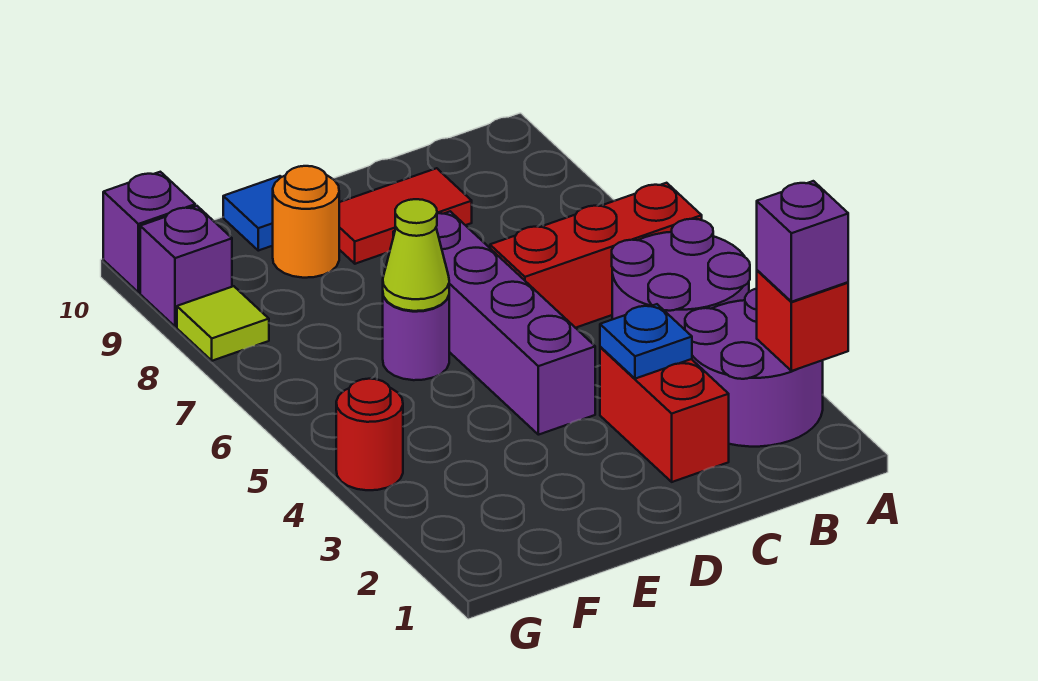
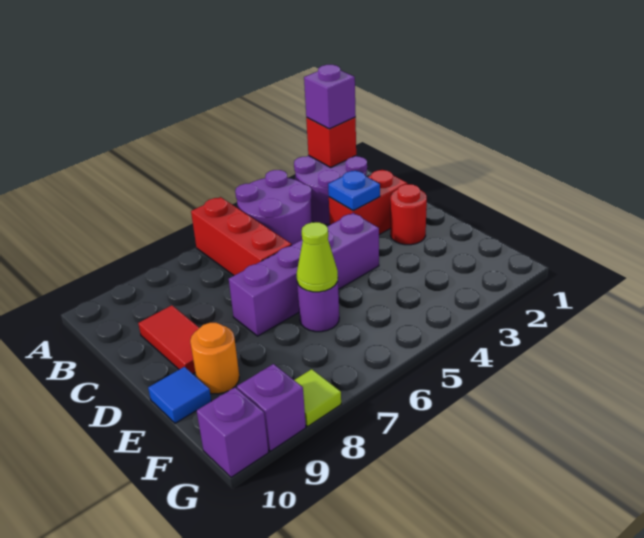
red 1x1 round brick [336,379,403,490] -> red 1x1 round brick moved to [390,184,427,245]

